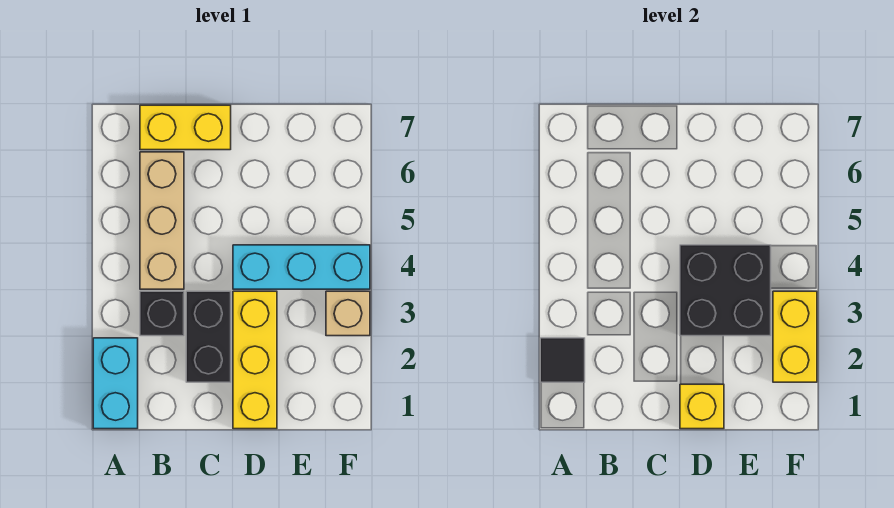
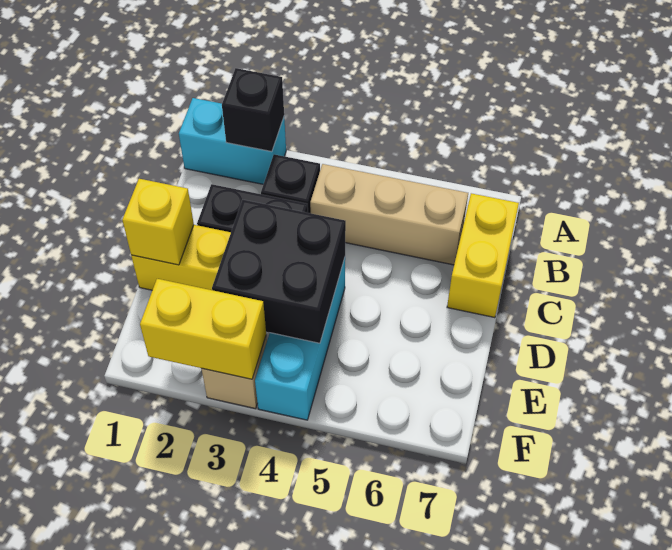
black 1x1 tile [540,338,585,382] -> black 1x1 brick [222,68,284,152]

